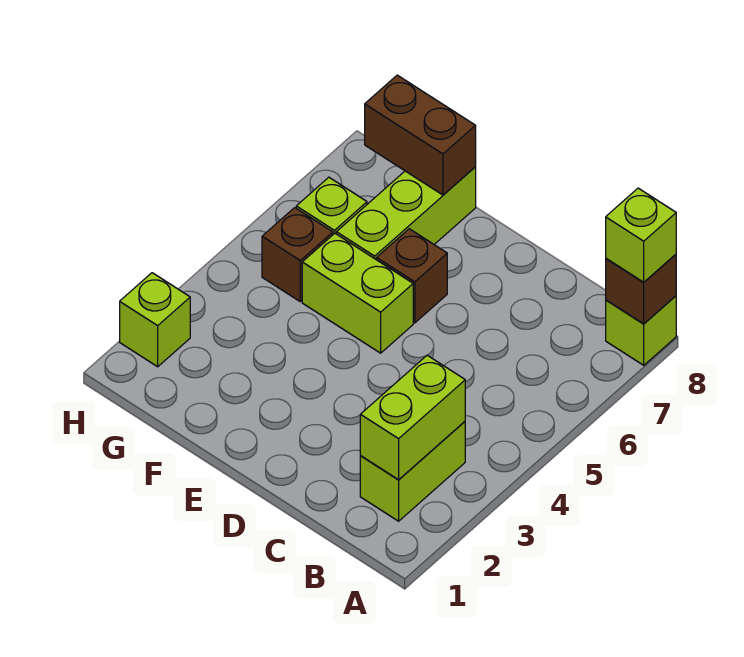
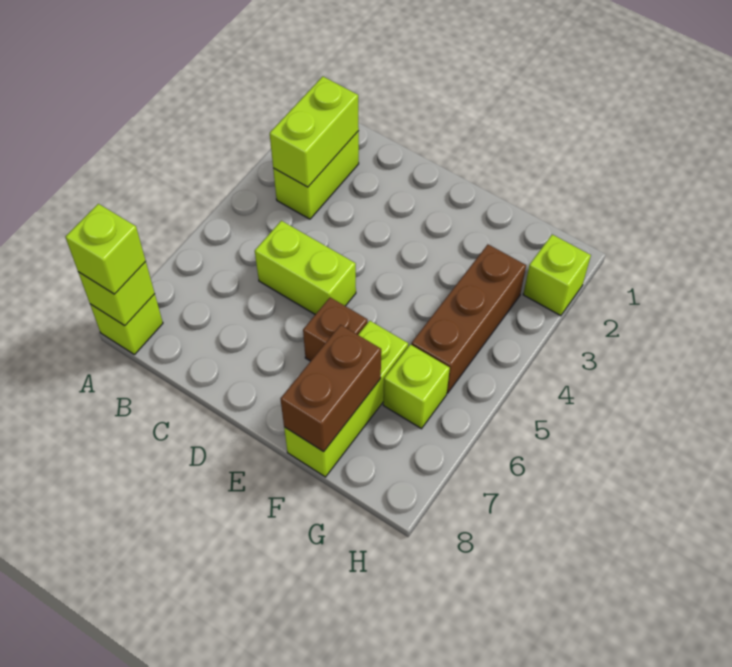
brown 1x1 brick [606,254,676,324] -> lime 1x1 brick [78,261,155,326]
lime 1x2 brick [302,233,413,353] -> lime 1x2 brick moved to [255,221,356,314]
brown 1x2 brick [365,75,476,195] -> brown 1x2 brick turned to [281,325,381,452]
brown 1x1 brick [262,208,333,301] -> brown 1x3 brick [411,245,526,393]

